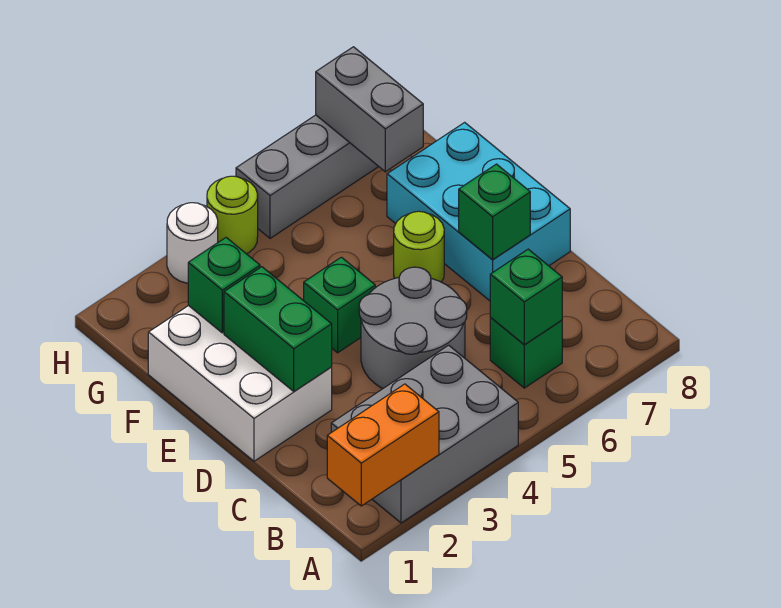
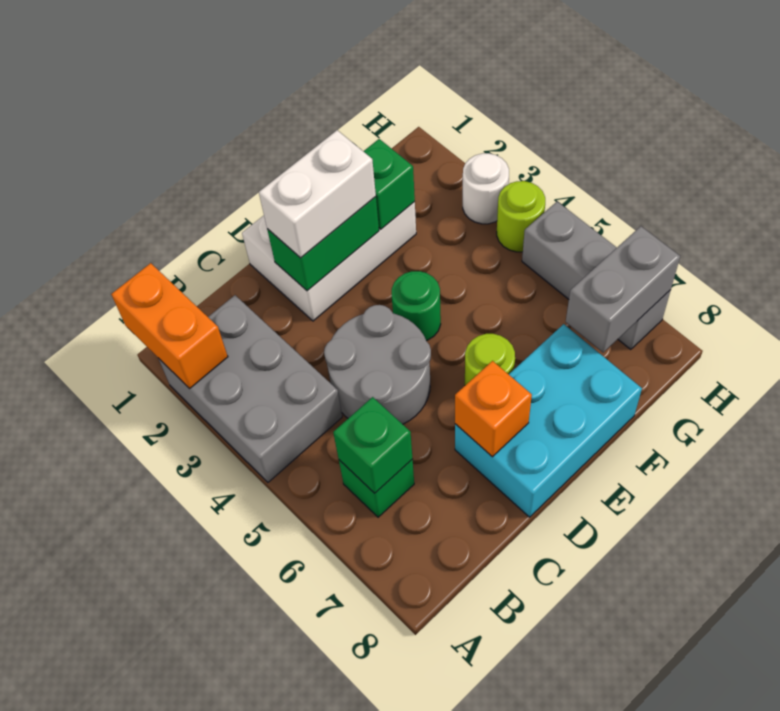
none -> white 1x2 brick [259,130,376,258]
green 1x1 brick [459,164,530,260] -> orange 1x1 brick [455,361,532,457]
green 1x1 brick [304,257,375,353] -> green 1x1 round brick [392,271,441,341]

